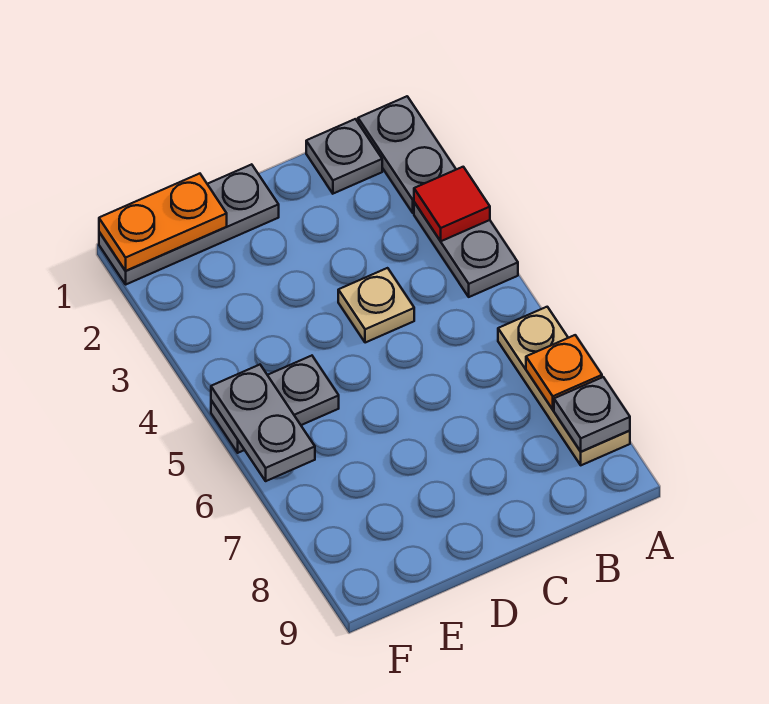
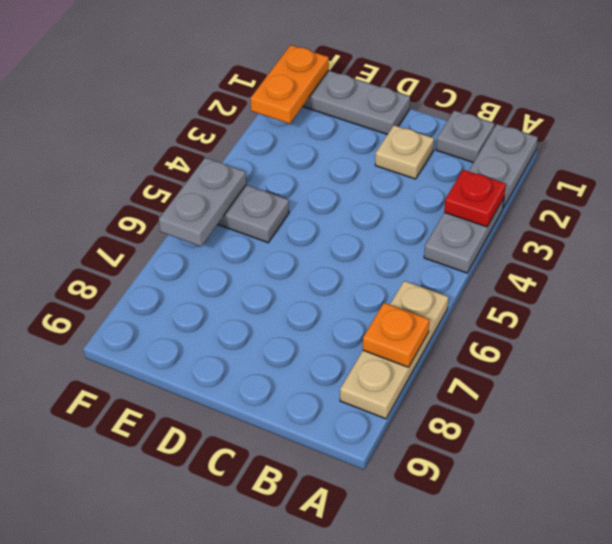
red 1x1 tile [414,167,490,241] -> red 1x1 plate [444,170,506,227]
grey 1x1 plate [554,377,630,452] -> none
tan 1x1 plate [338,268,414,343] -> tan 1x1 plate moved to [375,125,434,179]
orange 1x2 plate [99,174,227,271] -> orange 1x2 plate turned to [250,45,329,124]

